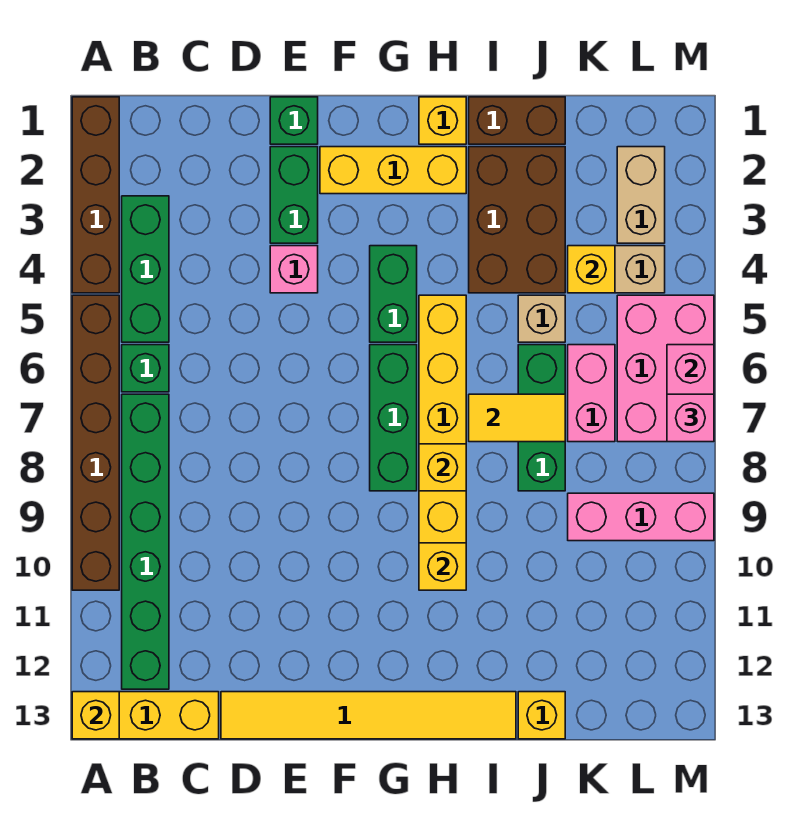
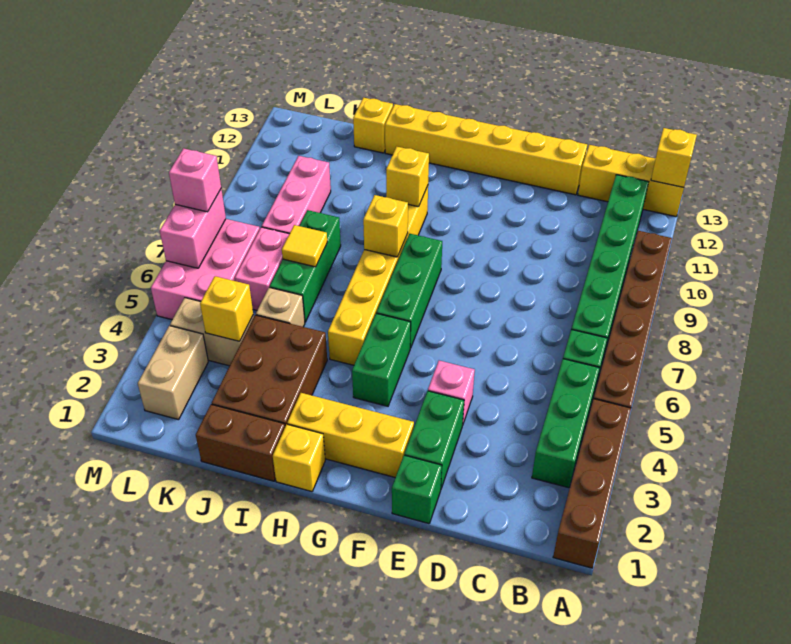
yellow 1x6 tile [221,692,516,739] -> yellow 1x6 brick [385,104,587,195]
yellow 1x2 tile [469,394,565,442] -> yellow 1x1 tile [282,225,327,267]
pink 1x3 brick [568,493,714,541] -> pink 1x3 brick turned to [262,156,331,234]

